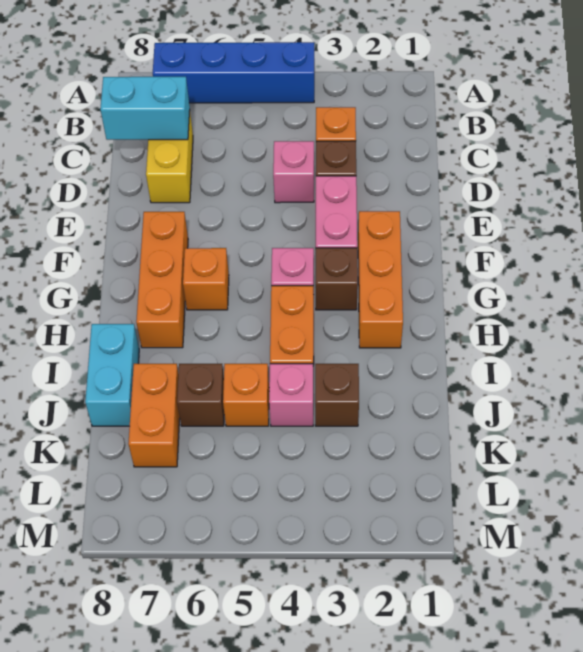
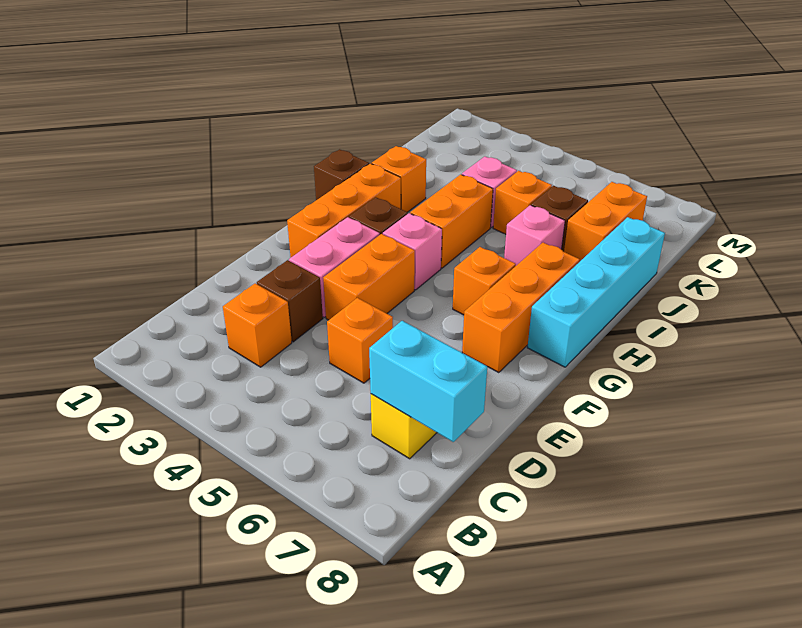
blue 1x4 brick [153,42,314,103] -> none
pink 1x1 brick [273,141,314,203] -> pink 1x1 brick moved to [504,205,565,266]
none -> orange 1x1 brick [327,298,393,383]
none -> orange 1x2 brick [323,234,415,320]
none -> orange 1x1 brick [372,146,426,212]
cyan 1x2 brick [85,324,139,426] -> cyan 1x4 brick [527,217,665,367]
brown 1x1 brick [315,364,359,426] -> brown 1x1 brick moved to [314,149,369,200]

